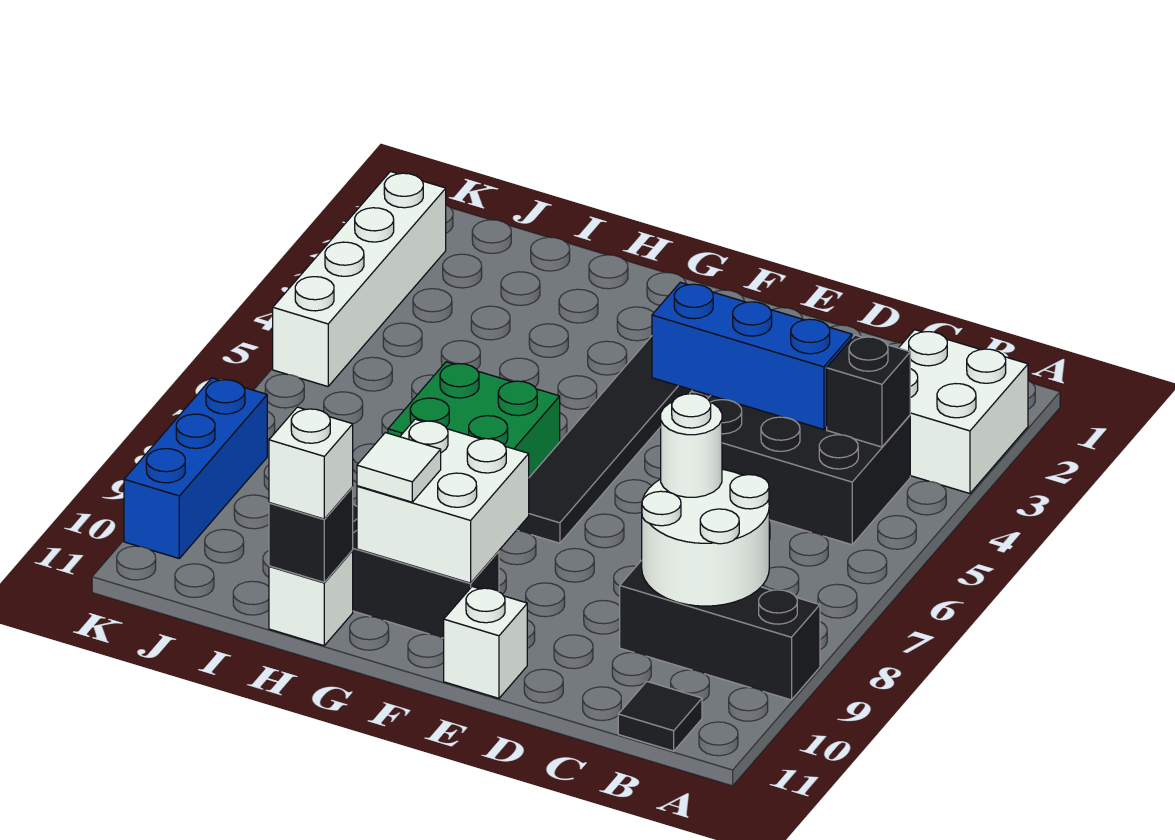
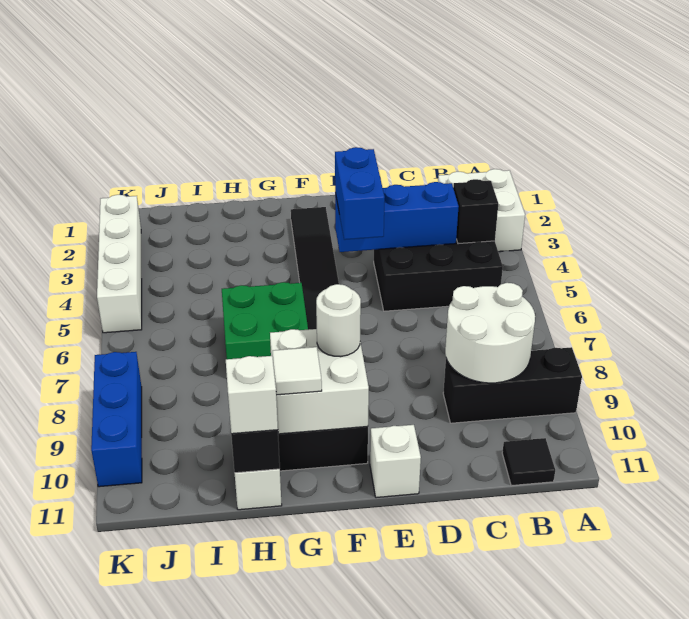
white 1x1 round brick [661,394,722,497] -> white 1x1 round brick moved to [316,284,361,357]
none -> blue 1x2 brick [335,147,385,240]

